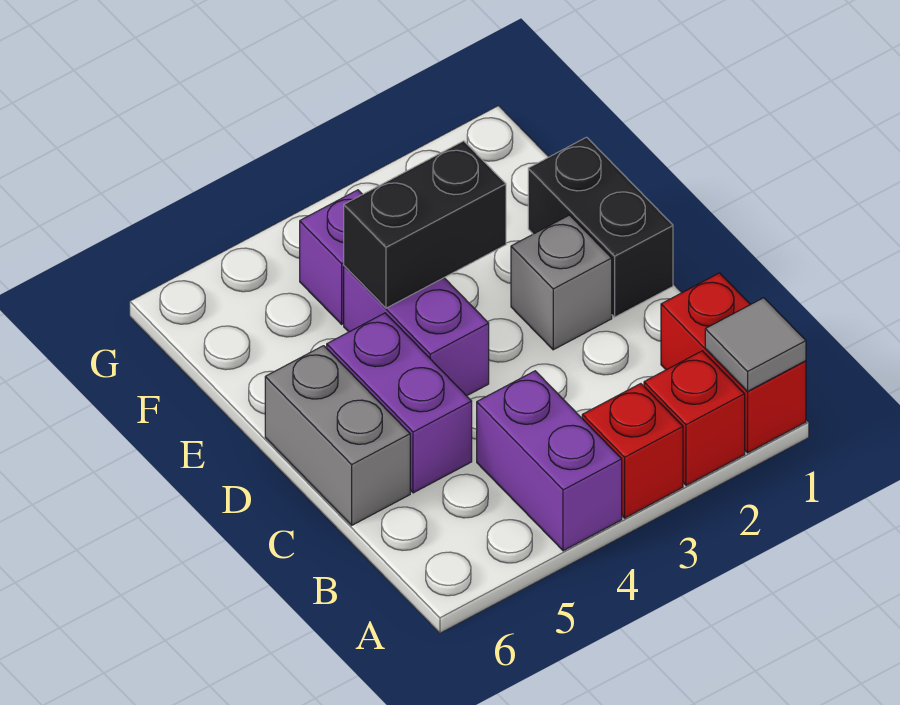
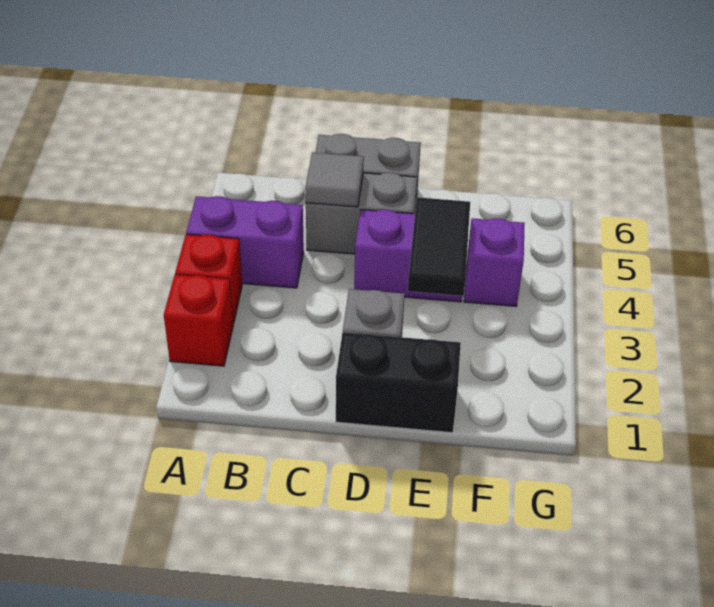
red 1x2 brick [661,273,806,453] -> none
grey 1x1 tile [705,298,806,391] -> grey 1x1 tile moved to [305,152,364,207]
purple 1x2 brick [327,313,472,493] -> grey 1x2 brick [306,173,417,254]
black 1x2 brick [344,141,506,308] -> black 1x2 tile [408,197,470,296]

